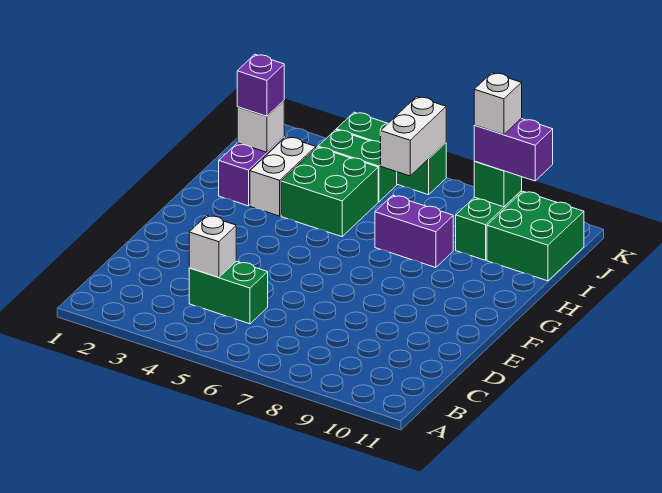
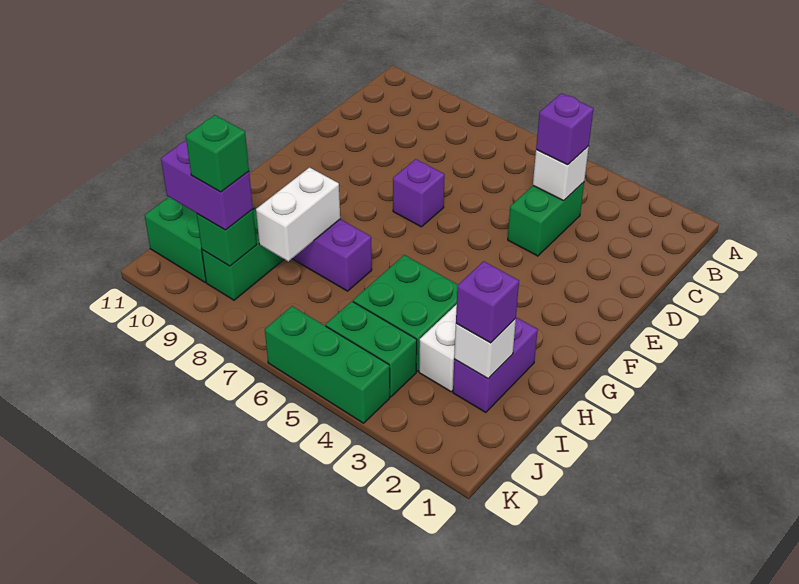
green 1x2 brick [189,261,268,324] -> green 1x2 brick turned to [508,182,584,256]
none -> purple 1x1 brick [536,93,593,165]
none -> purple 1x1 brick [393,159,445,227]
white 1x2 brick [381,97,446,176] -> white 1x2 brick moved to [256,167,340,261]
white 1x1 brick [474,73,522,135] -> green 1x1 brick [186,115,249,192]

